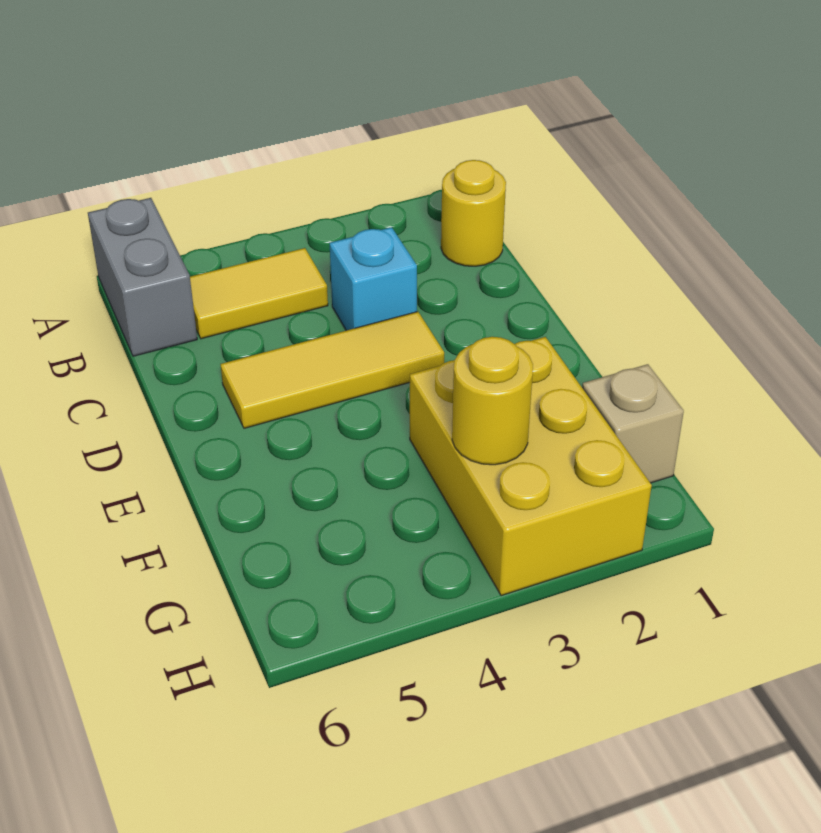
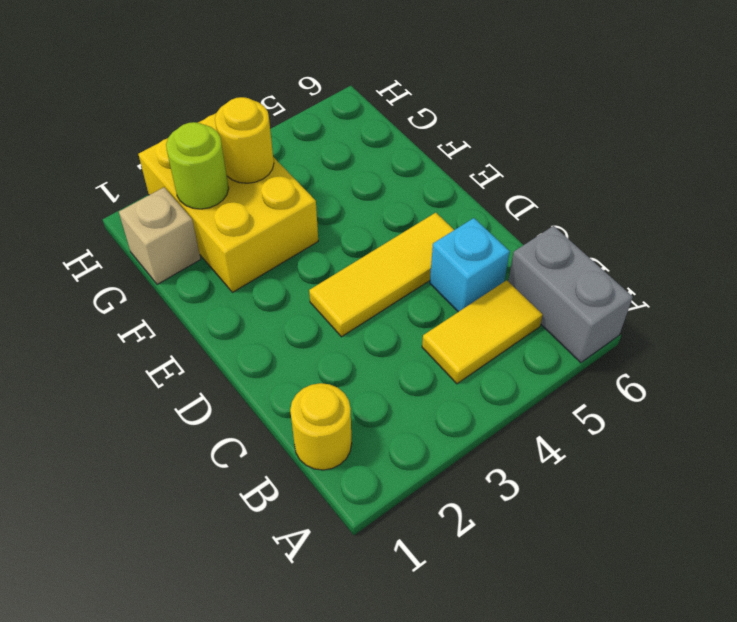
cyan 1x1 brick [330,227,417,330] -> cyan 1x1 brick moved to [430,218,510,312]
none -> lime 1x1 round brick [166,122,229,209]

